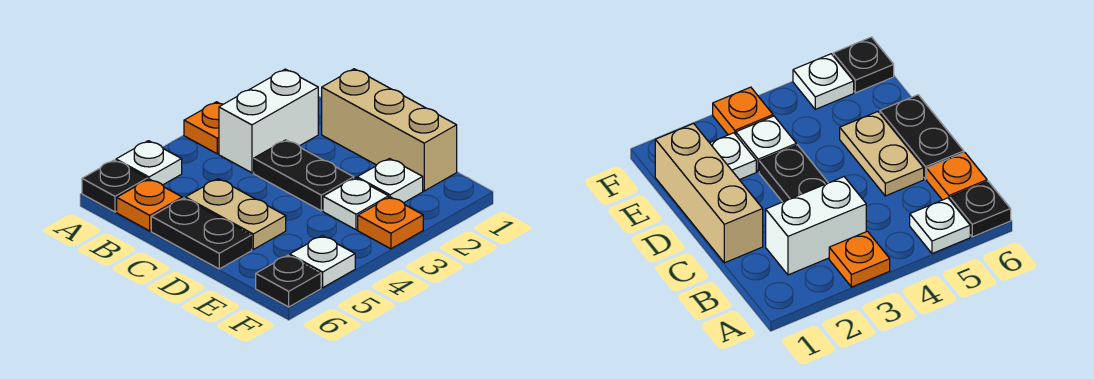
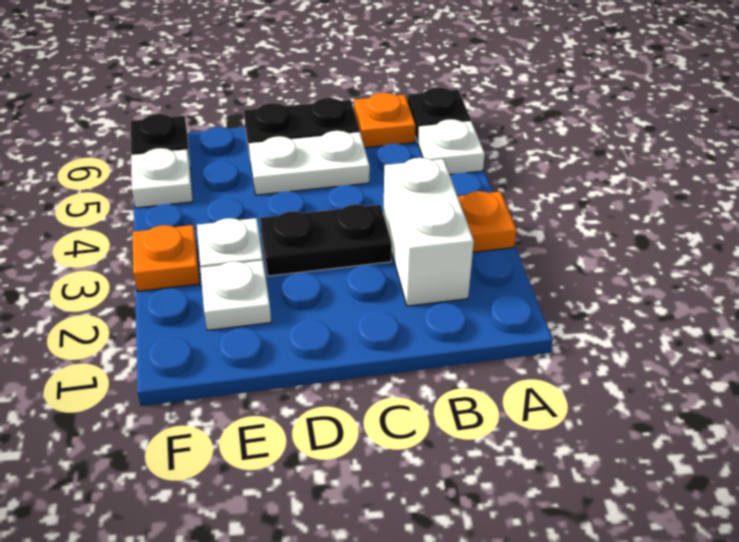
tan 1x3 brick [322,69,457,191] -> none
tan 1x2 plate [186,179,286,249] -> white 1x2 plate [249,131,370,195]

